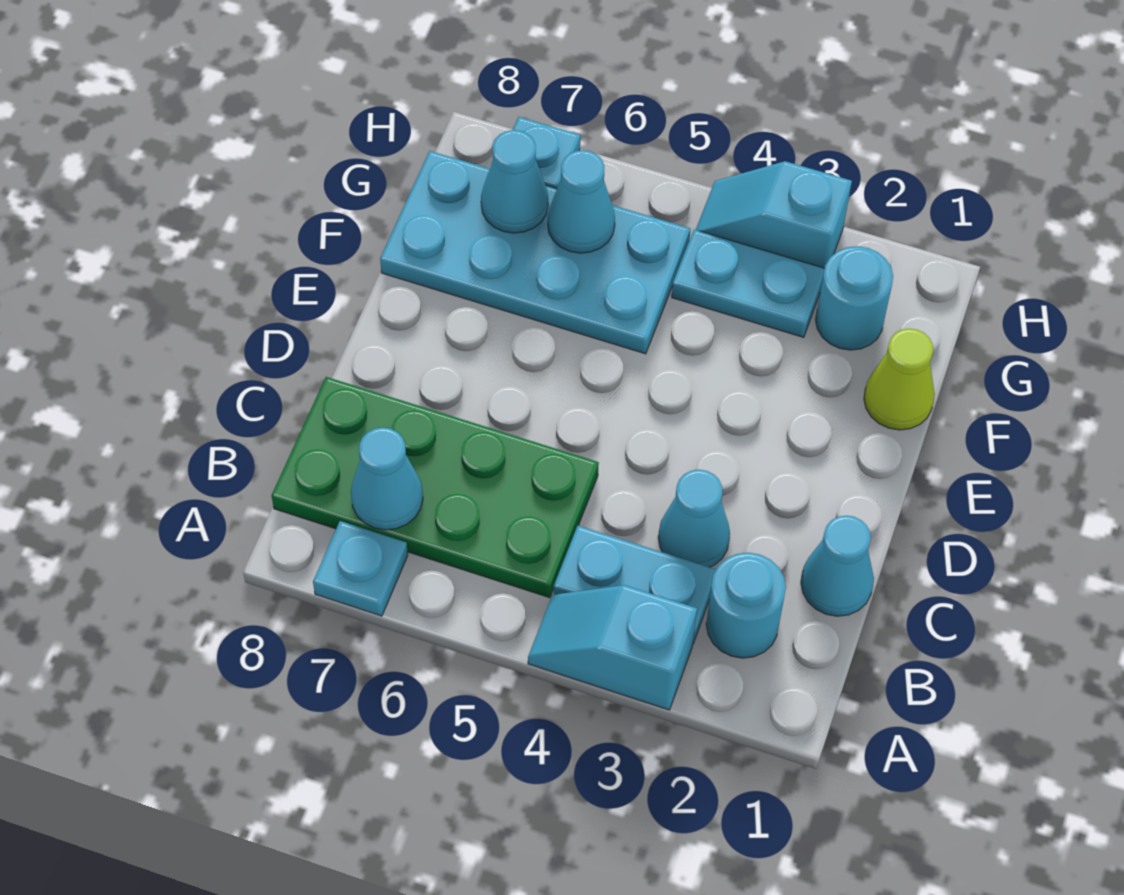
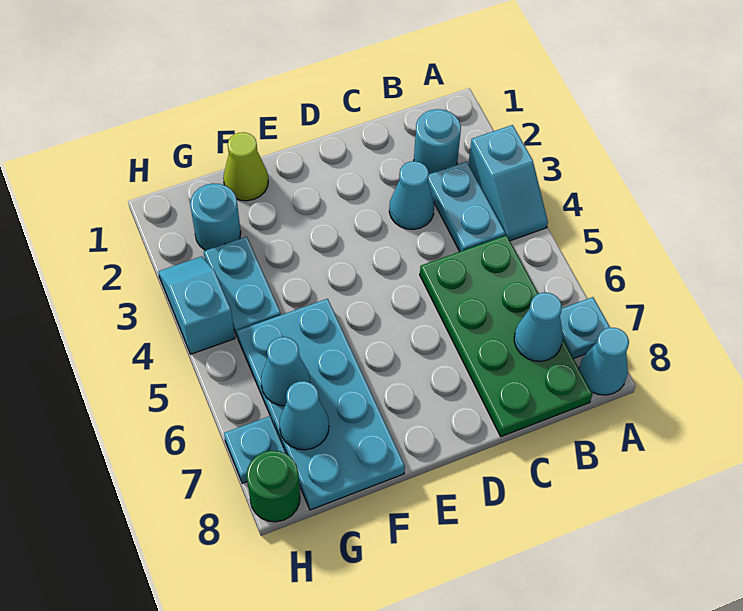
cyan 1x1 cone [801,516,874,616] -> cyan 1x1 cone moved to [579,328,629,395]
cyan 1x2 slope [696,161,852,268] -> cyan 1x2 slope turned to [158,256,235,354]
none -> green 1x1 round brick [247,450,300,522]

